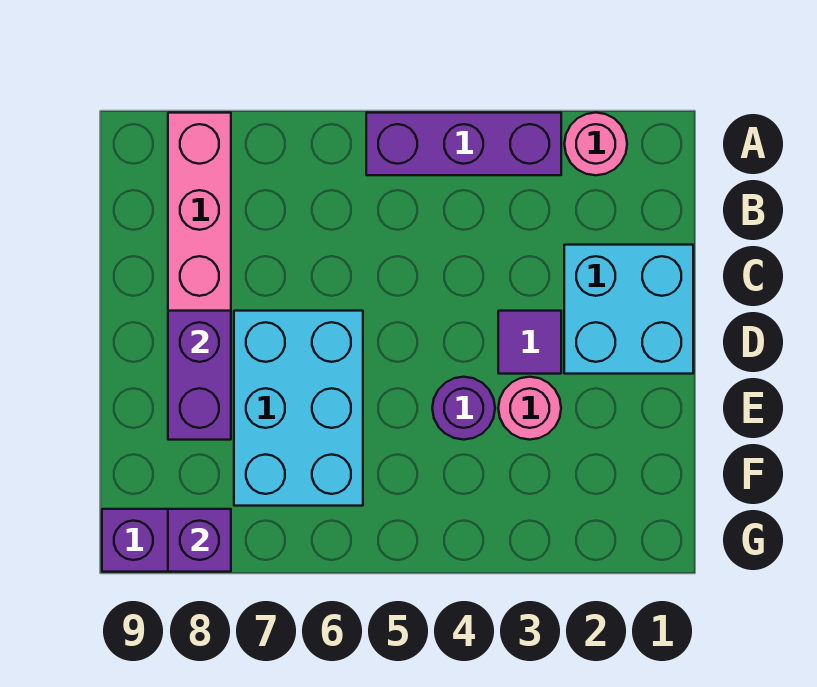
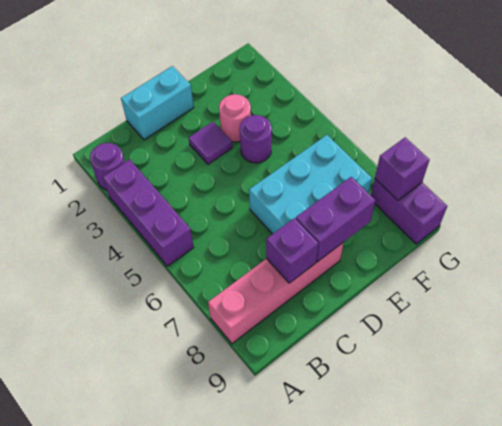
pink 1x1 round brick [564,113,627,175] -> purple 1x1 round brick [90,143,125,190]
cyan 2x2 brick [564,245,693,374] -> cyan 1x2 brick [121,66,194,140]
none -> purple 1x1 brick [266,218,318,283]

